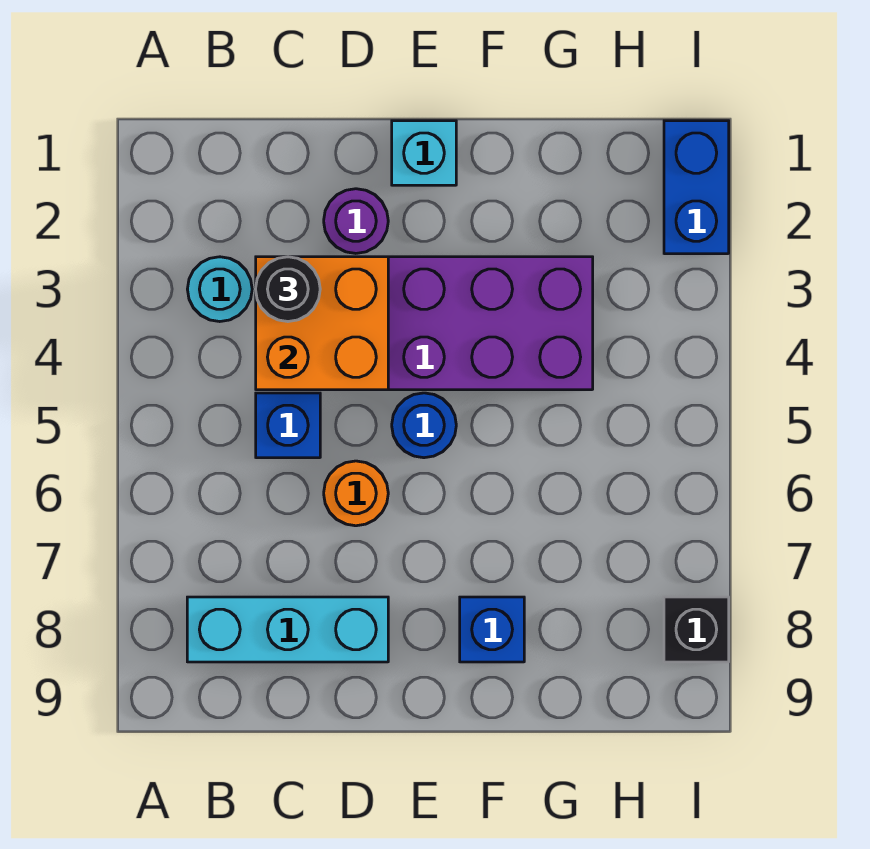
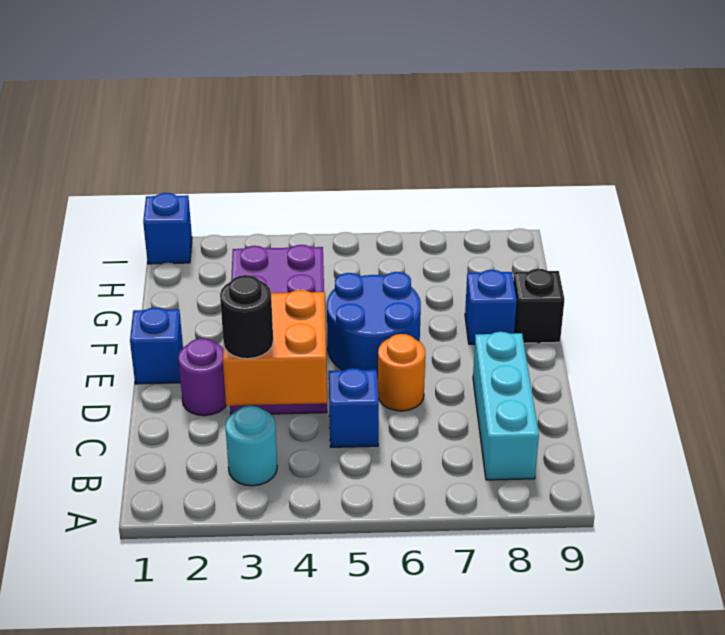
cyan 1x1 brick [392,121,456,185] -> blue 1x1 brick [130,307,183,384]
blue 1x1 round brick [392,393,456,458] -> blue 2x2 round brick [327,272,421,378]
blue 1x2 brick [664,121,729,254] -> blue 1x1 brick [143,193,192,264]
black 1x1 brick [664,597,729,662] -> black 1x1 brick moved to [514,269,565,343]

